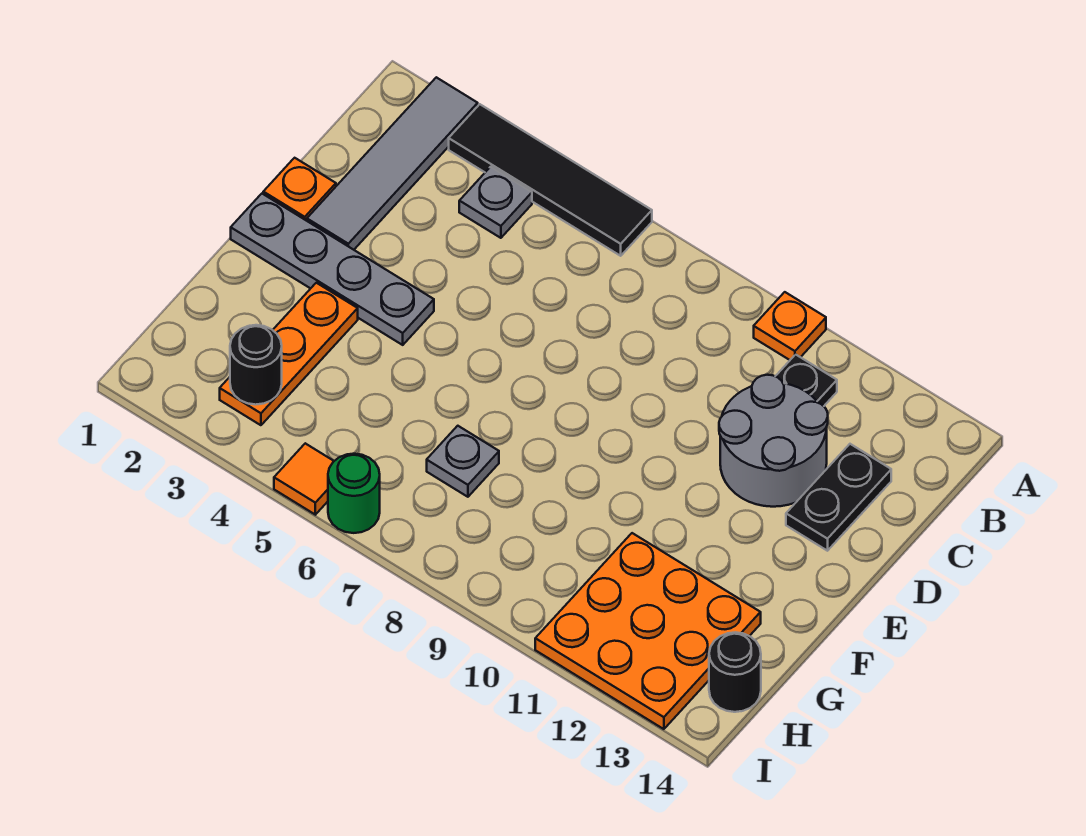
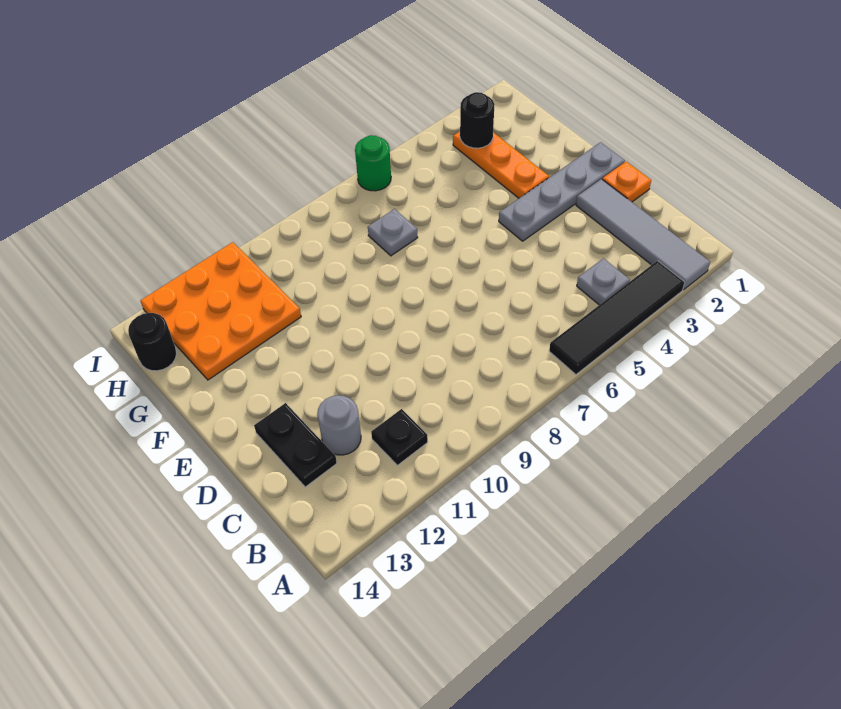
orange 1x1 plate [754,292,826,360] -> none
grey 2x2 round brick [719,375,828,507] -> grey 1x1 round brick [317,395,361,455]
orange 1x1 tile [274,443,334,515] -> none

